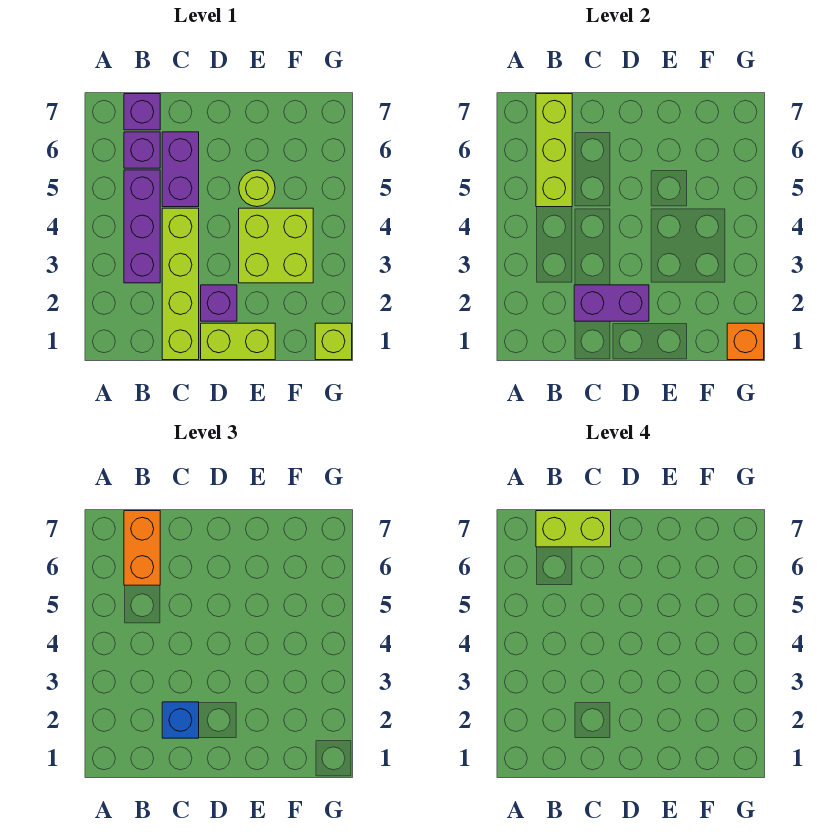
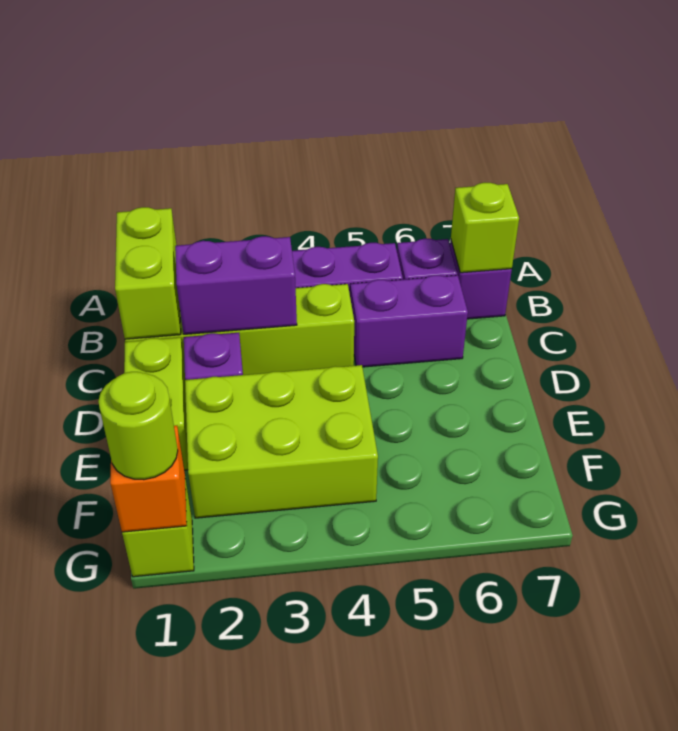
lime 1x3 brick [536,94,572,207] -> lime 1x1 brick [451,183,519,273]
orange 1x2 brick [124,511,160,585] -> none
lime 1x2 brick [536,511,611,547] -> lime 1x2 brick moved to [115,207,181,339]
purple 1x2 brick [574,285,649,321] -> purple 1x2 brick turned to [175,236,297,334]
blue 1x1 brick [162,702,199,738] -> none
lime 2x2 brick [239,208,313,283] -> lime 2x3 brick [185,365,378,518]
lime 1x1 round brick [239,170,275,207] -> lime 1x1 round brick moved to [98,372,178,480]

